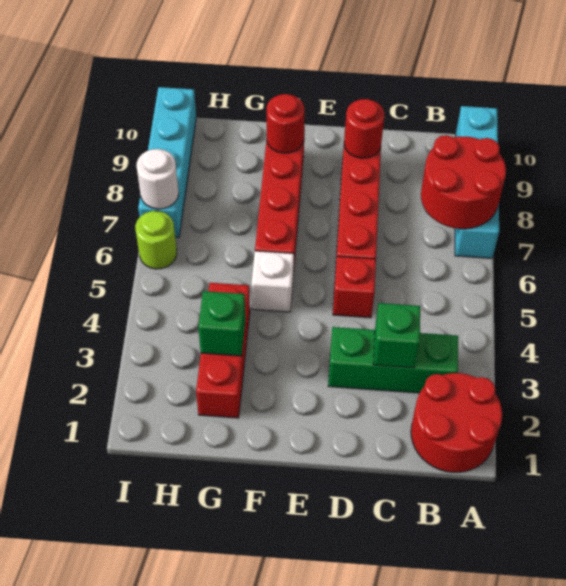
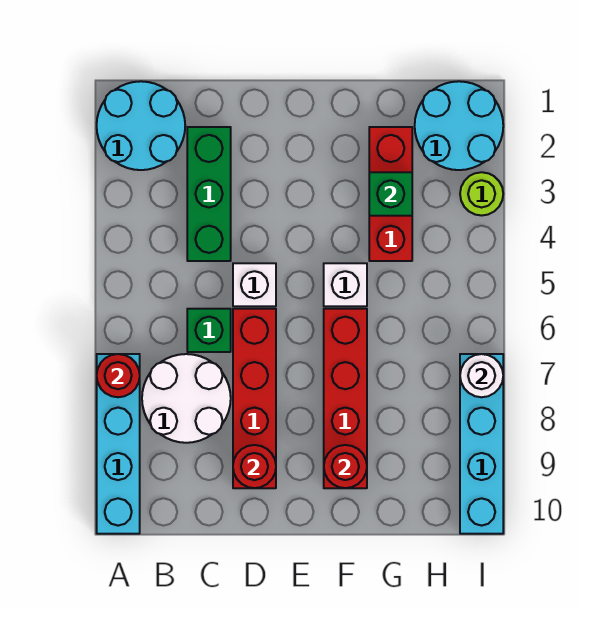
red 2x2 round brick [411,373,502,472] -> cyan 2x2 round brick [97,81,185,170]
red 2x2 round brick [421,135,506,229] -> red 1x1 round brick [97,354,140,397]
green 1x3 brick [328,327,458,393] -> green 1x3 brick turned to [187,127,231,261]
none -> white 2x2 round brick [142,354,231,443]
green 1x1 brick [373,303,420,368] -> green 1x1 brick moved to [187,309,231,352]
red 1x1 brick [333,256,376,318] -> white 1x1 brick [233,263,276,306]
none -> cyan 2x2 round brick [415,81,503,170]
lime 1x1 round brick [135,211,177,269] -> lime 1x1 round brick moved to [460,172,503,216]

